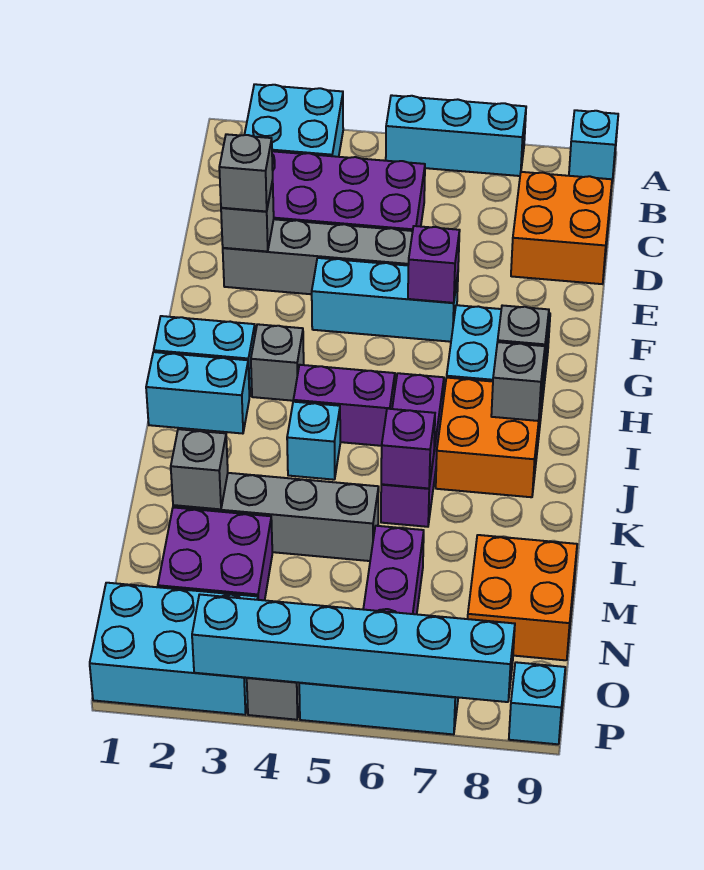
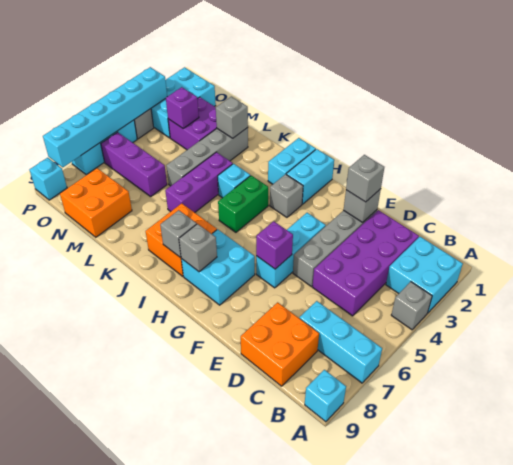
none -> grey 1x1 brick [391,282,432,330]
cyan 1x3 brick [386,95,526,176] -> cyan 1x3 brick turned to [299,301,382,383]
purple 1x2 brick [293,365,395,446] -> green 1x2 brick [218,175,268,232]
purple 1x3 brick [381,373,444,527] -> purple 1x3 brick turned to [165,152,233,212]
purple 1x1 brick [381,408,435,488] -> purple 1x1 brick moved to [166,87,199,128]

